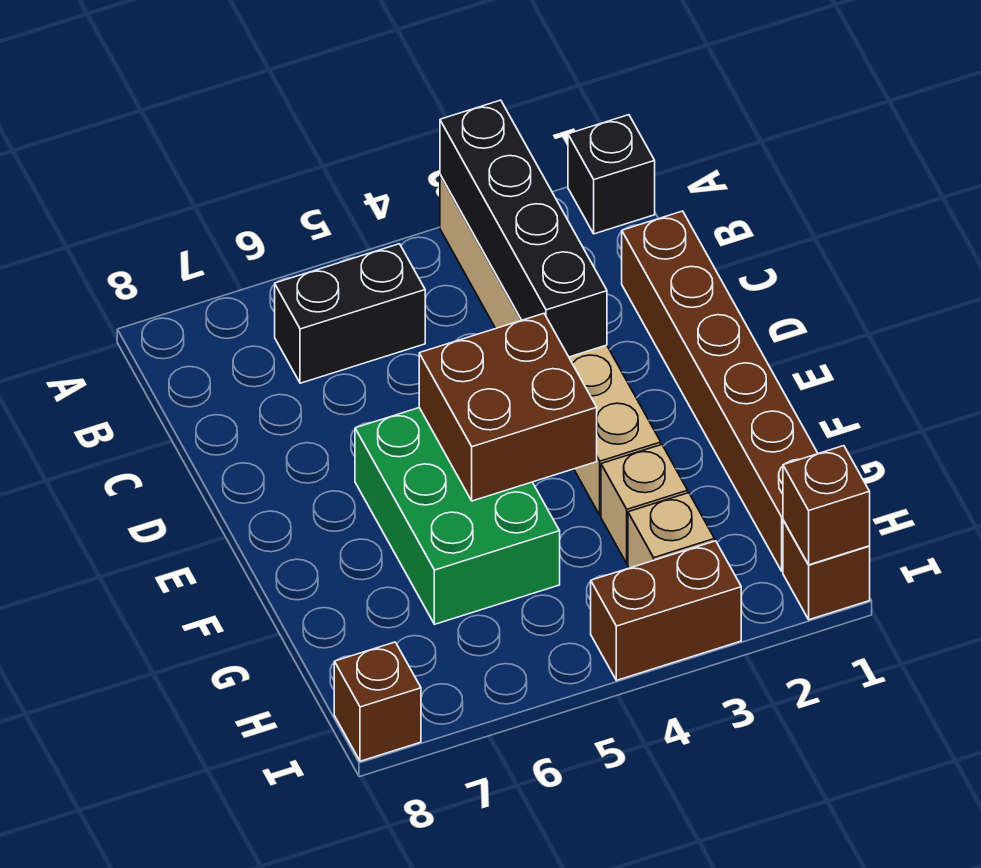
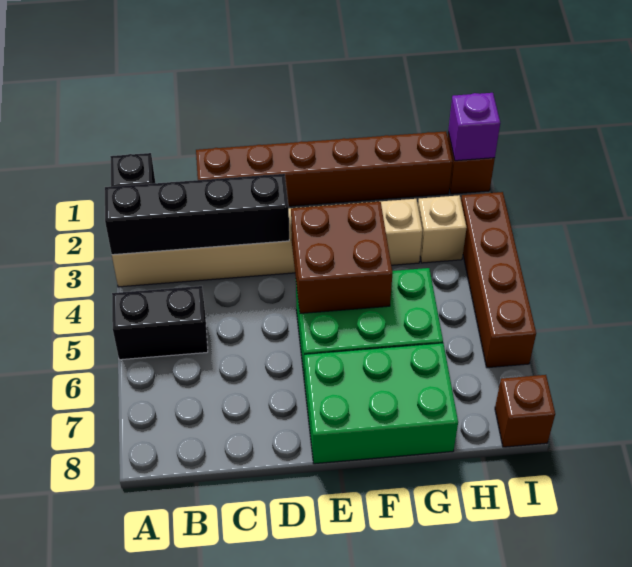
black 1x2 brick [275,244,425,383] -> black 1x2 brick turned to [112,286,208,360]
none -> green 2x3 brick [304,343,458,464]
brown 1x1 brick [783,446,870,565] -> purple 1x1 brick [448,93,500,161]
brown 1x2 brick [591,541,741,680] -> brown 1x4 brick [461,192,536,368]

